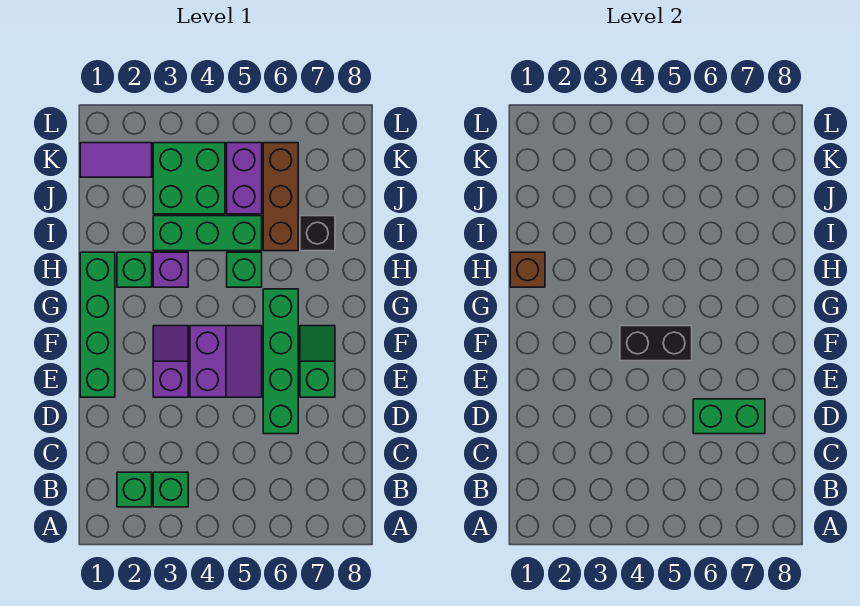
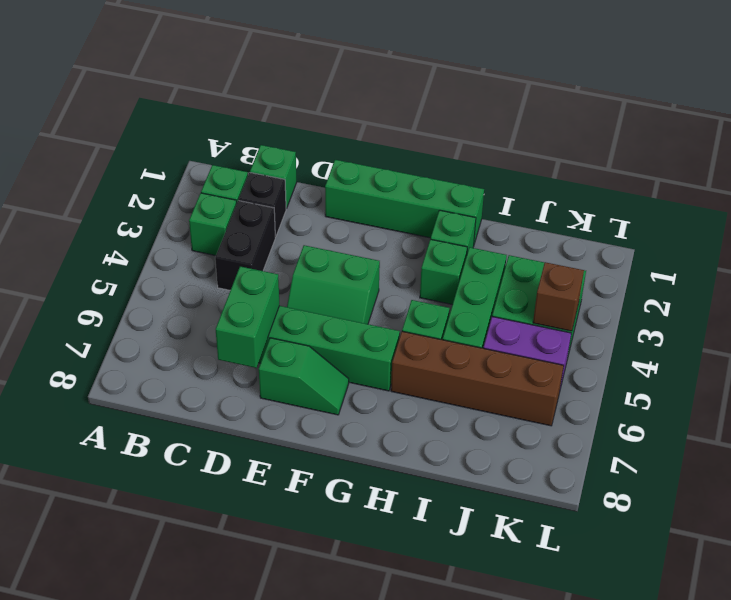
none -> green 1x1 brick [250,145,297,209]
purple 1x2 slope [153,326,188,397] -> none
purple 2x2 slope [190,326,262,397] -> green 2x2 slope [287,245,380,324]
black 1x2 brick [620,326,692,361] -> black 1x2 brick moved to [215,201,275,290]
brown 1x1 brick [510,252,545,287] -> brown 1x1 brick moved to [533,262,584,331]
purple 1x1 brick [153,252,188,287] -> green 1x1 brick [420,239,467,305]
brown 1x3 brick [263,143,298,251] -> brown 1x4 brick [391,331,564,426]
black 1x1 brick [300,216,335,251] -> black 1x1 brick moved to [239,172,286,237]
purple 1x2 tile [80,143,152,177] -> none

